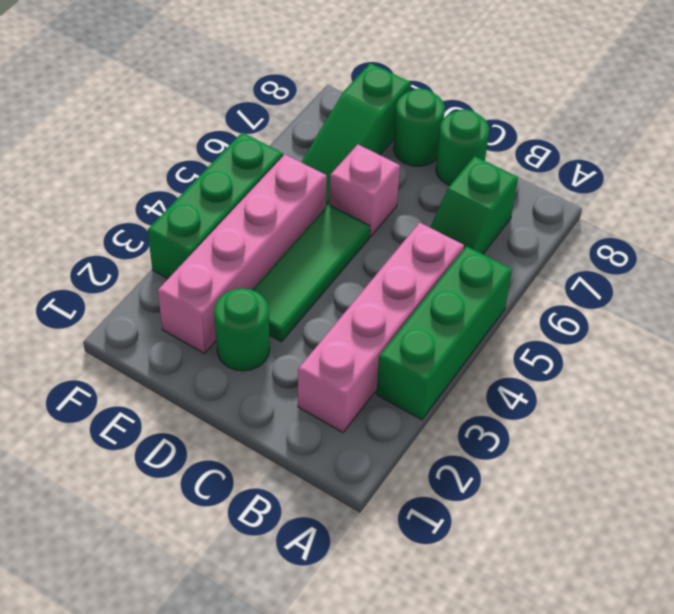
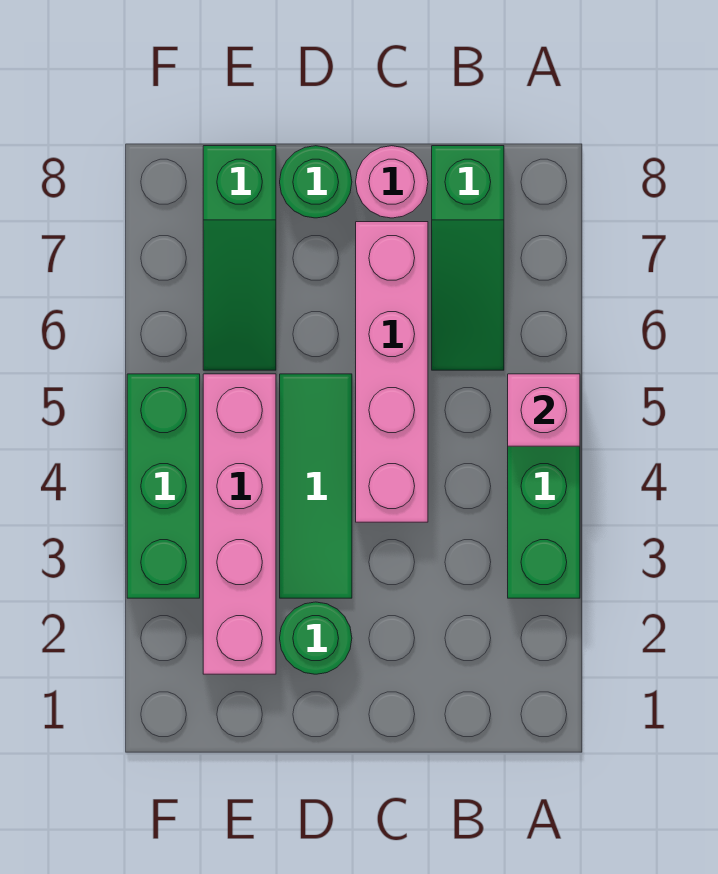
pink 1x4 brick [298,223,464,432] -> pink 1x4 brick moved to [356,222,428,522]
green 1x2 slope [430,156,518,254] -> green 1x3 slope [432,146,504,370]
green 1x1 round brick [436,109,489,185] -> pink 1x1 round brick [356,146,428,218]
pink 1x1 brick [329,145,400,237] -> pink 1x1 brick moved to [508,374,580,446]

